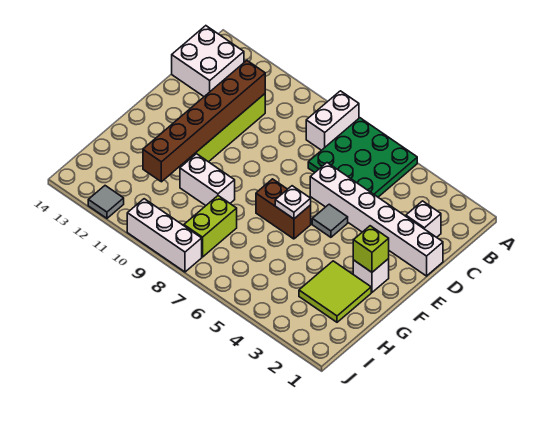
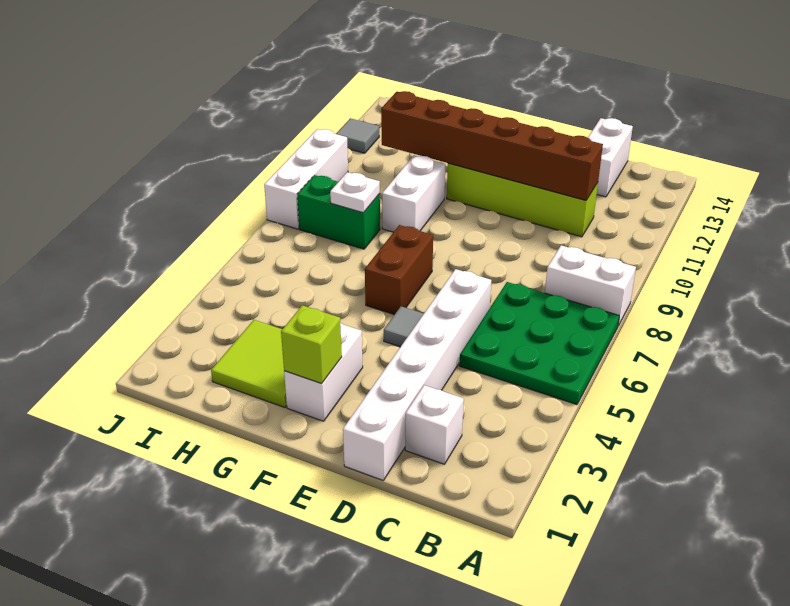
white 2x2 brick [172,26,244,97] -> white 1x2 brick [588,118,633,197]
white 1x1 brick [353,259,389,292] -> white 1x2 brick [284,323,363,421]
white 1x1 plate [275,186,311,219] -> white 1x1 plate moved to [330,172,380,213]
lime 1x2 brick [184,196,237,257] -> green 1x2 brick [297,175,380,249]

